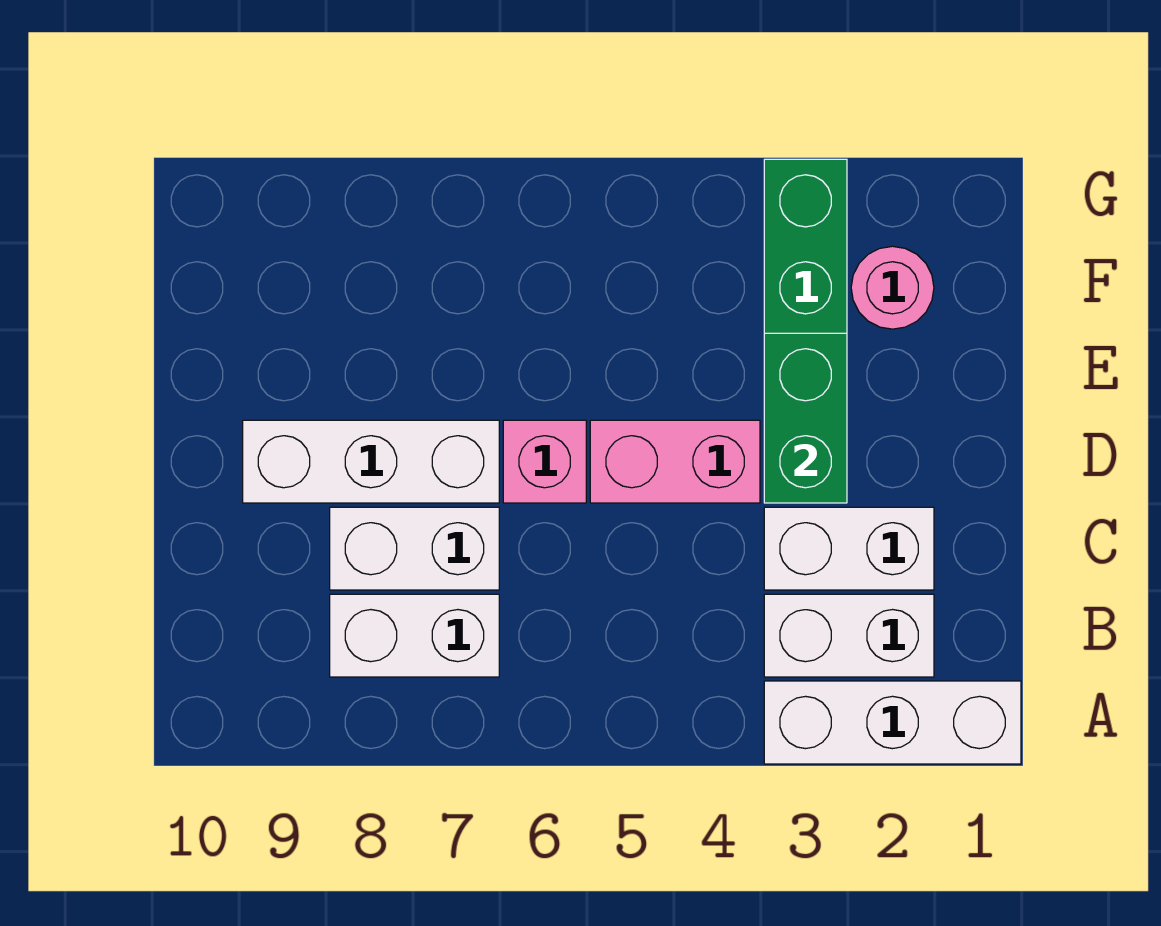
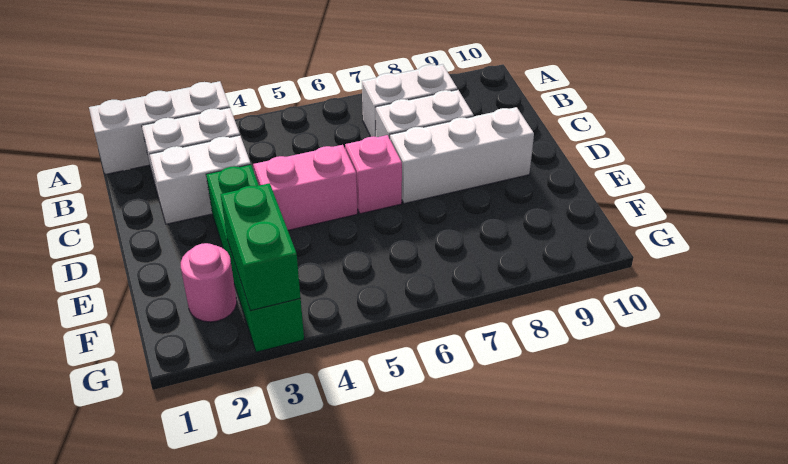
green 1x2 brick [764,333,847,503] -> green 1x2 brick moved to [220,183,301,311]

